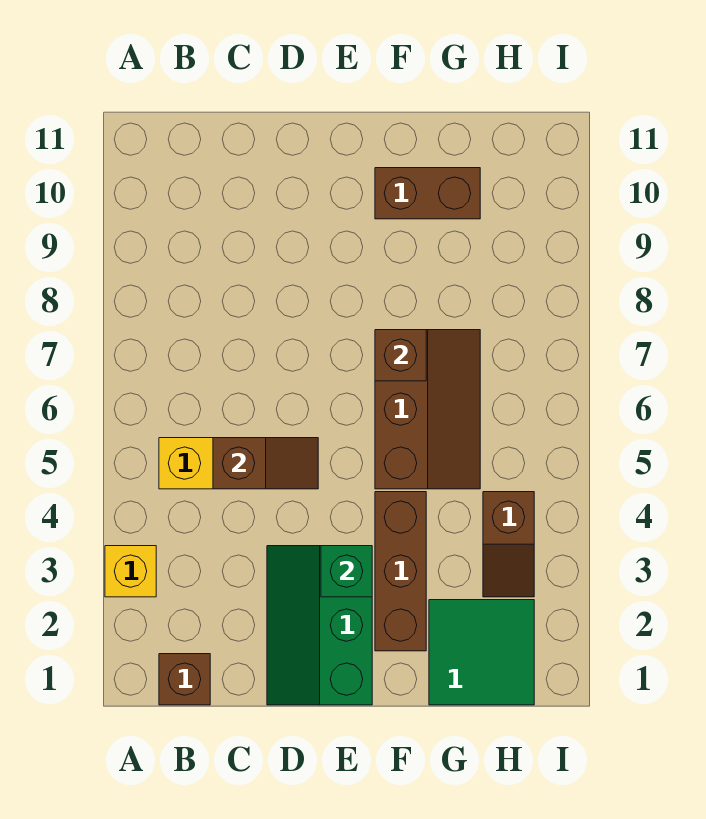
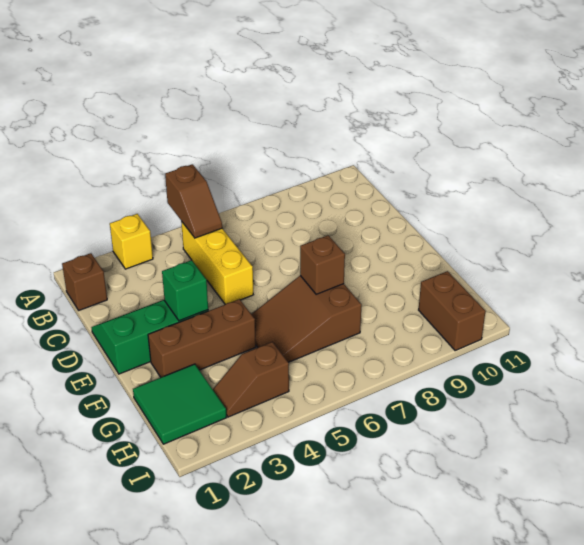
brown 1x2 slope [213,438,318,489] -> brown 1x2 slope moved to [165,164,222,238]
brown 2x3 slope [375,330,480,489] -> brown 2x3 slope turned to [251,276,362,362]
brown 1x2 brick [375,168,480,219] -> brown 1x2 brick moved to [419,271,486,351]

